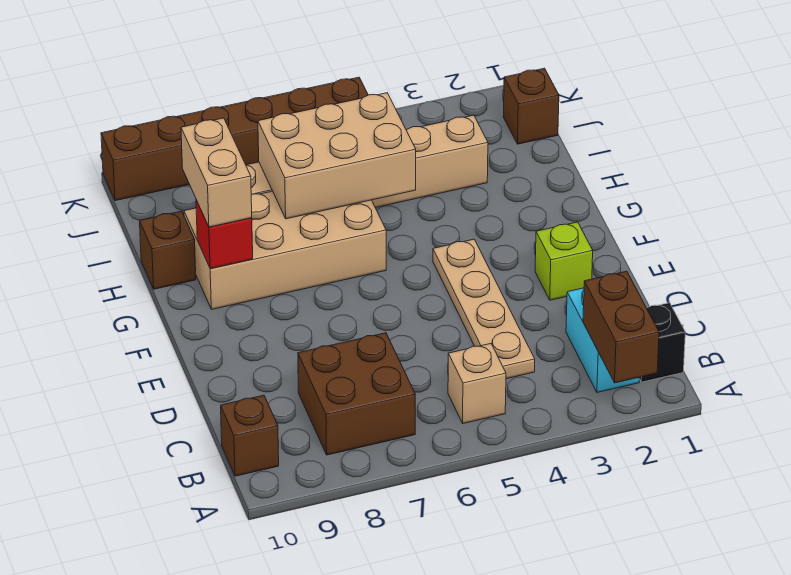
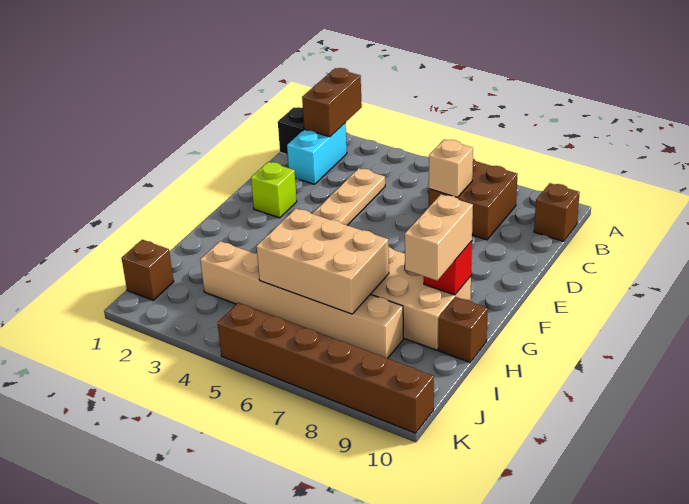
tan 1x1 brick [448,344,506,423] -> tan 1x1 brick moved to [429,139,473,197]

